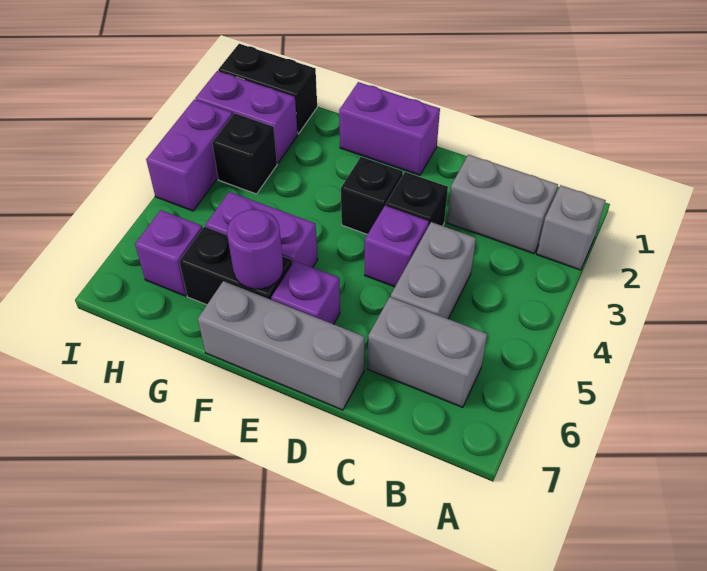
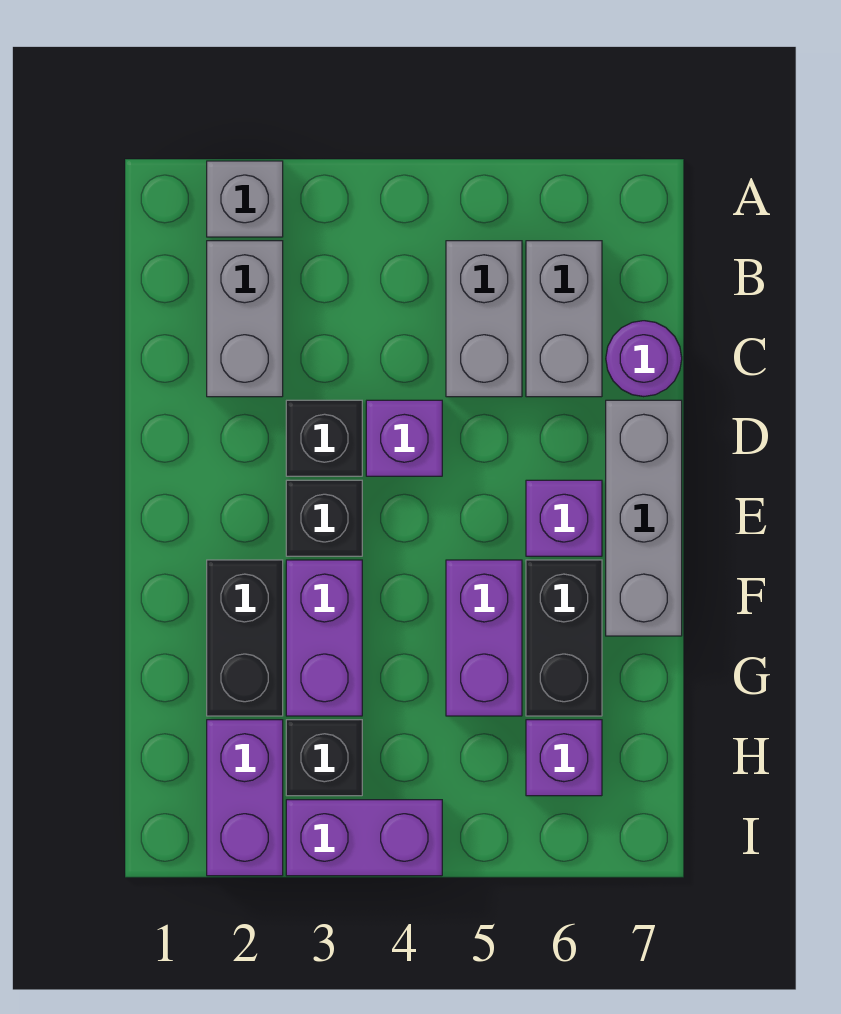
grey 1x2 brick [391,222,476,319] -> grey 1x2 brick turned to [446,241,522,397]
purple 1x2 brick [339,82,440,175] -> purple 1x2 brick moved to [286,560,362,716]
purple 1x1 round brick [227,209,283,289] -> purple 1x1 round brick moved to [606,321,682,397]
black 1x2 brick [218,44,317,134] -> black 1x2 brick moved to [207,560,283,716]

